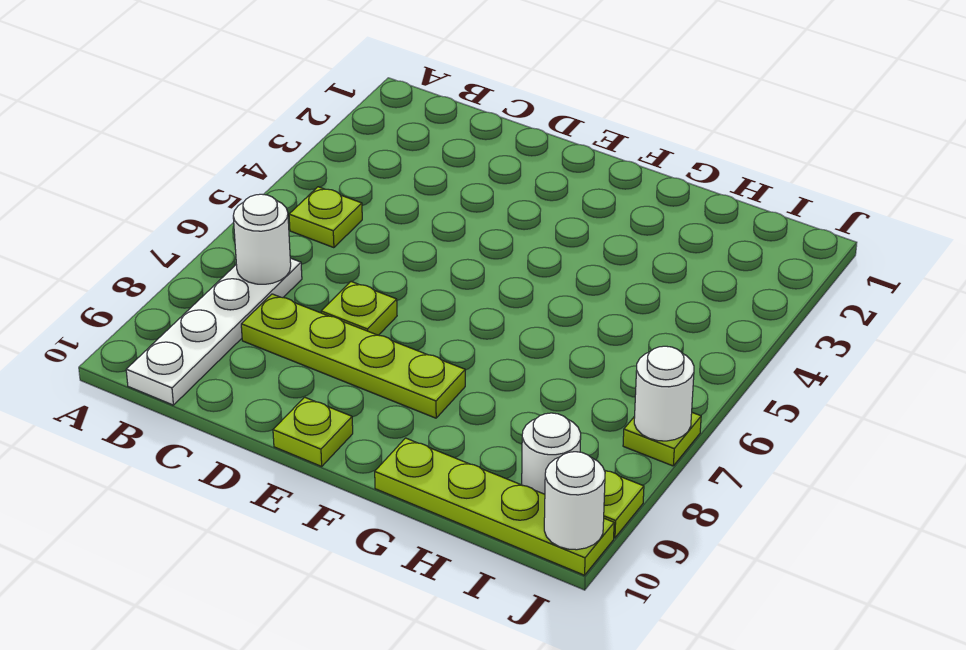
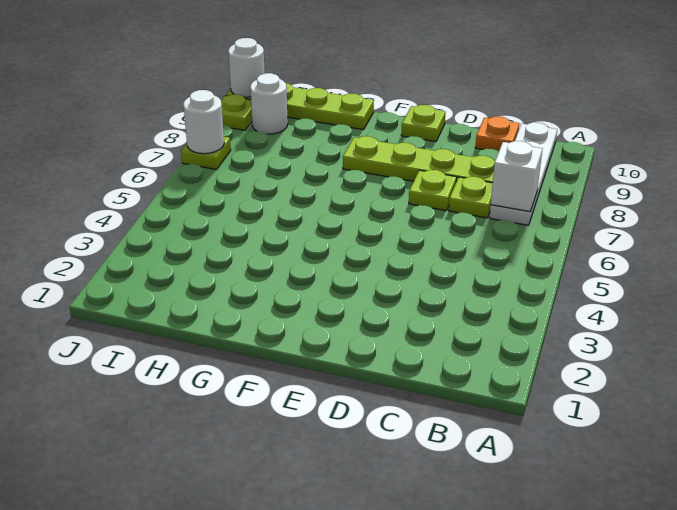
lime 1x1 plate [289,187,362,248] -> lime 1x1 plate moved to [449,177,493,218]
white 1x1 round brick [233,194,291,284] -> white 1x1 brick [491,141,542,212]
none -> orange 1x1 plate [475,116,519,152]

